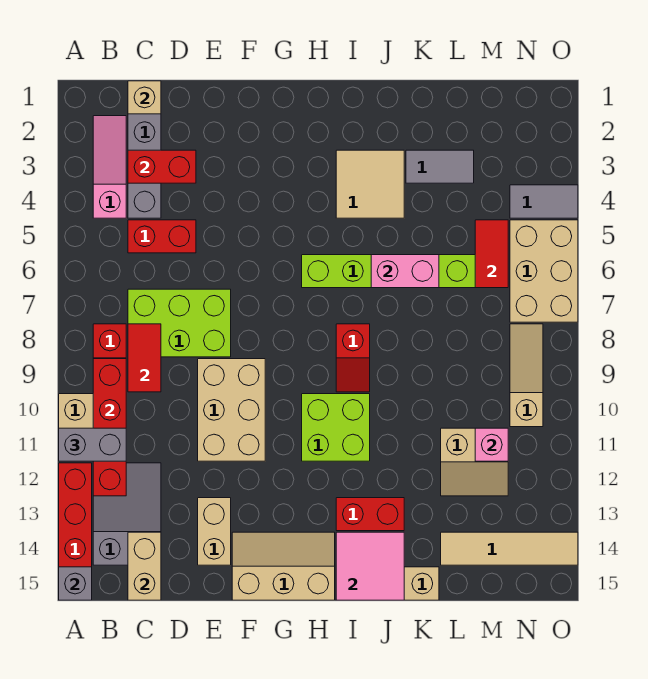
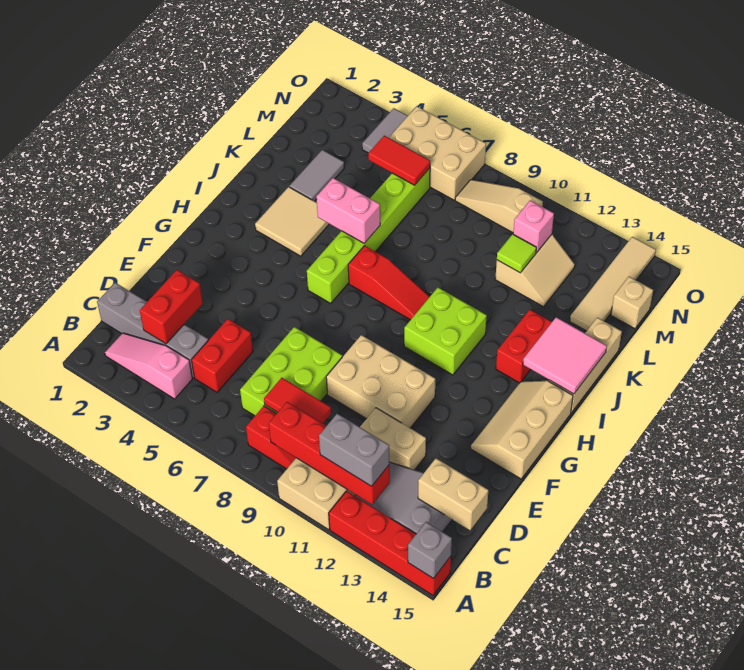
grey 1x2 brick [59,428,126,461] -> grey 1x2 brick turned to [319,414,389,486]
tan 1x1 brick [128,81,161,114] -> tan 1x1 brick moved to [611,277,653,329]
tan 1x2 brick [198,498,231,565] -> tan 1x2 brick moved to [360,408,426,470]
red 1x2 slope [336,324,370,392] -> red 1x3 slope [348,246,429,320]
pink 1x2 brick [371,255,439,288] -> pink 1x2 brick turned to [317,178,380,243]
none -> lime 1x1 tile [497,234,536,273]

